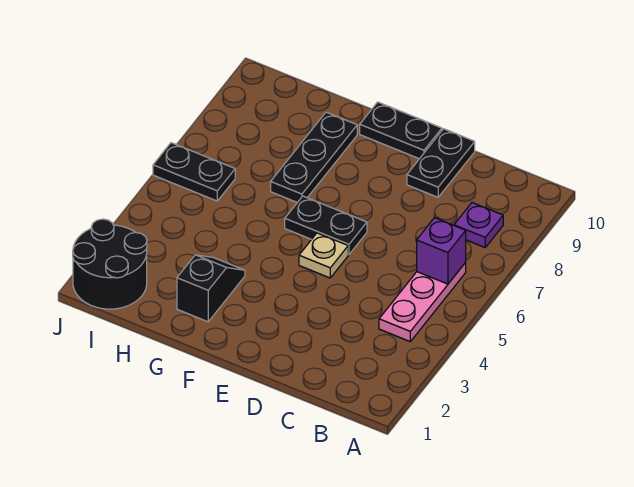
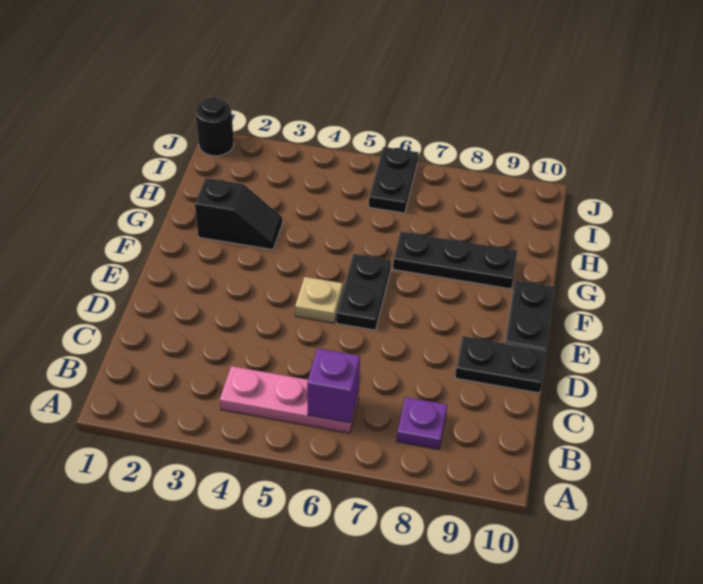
black 2x2 round brick [73,219,147,309] -> black 1x1 round brick [195,97,234,156]

